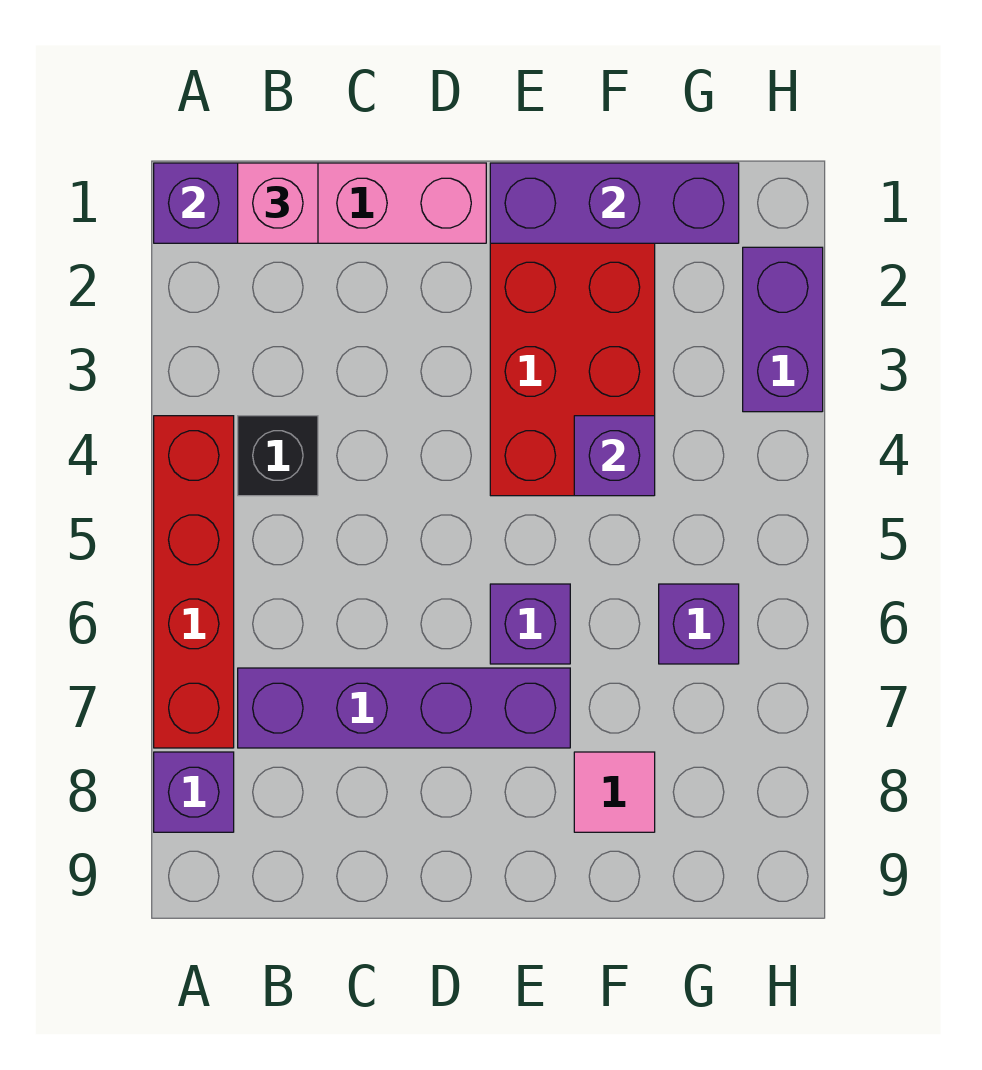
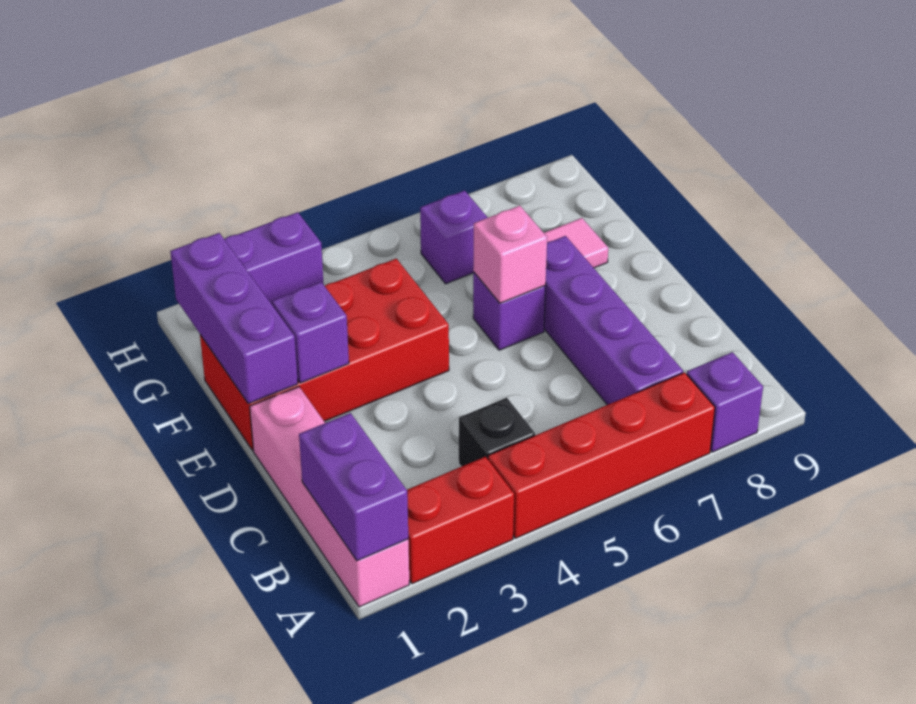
none -> red 1x2 brick [407,457,514,584]
pink 1x1 brick [238,163,318,243] -> pink 1x1 brick moved to [473,206,547,303]
purple 1x1 brick [574,416,655,496] -> purple 1x1 brick moved to [272,282,349,383]

